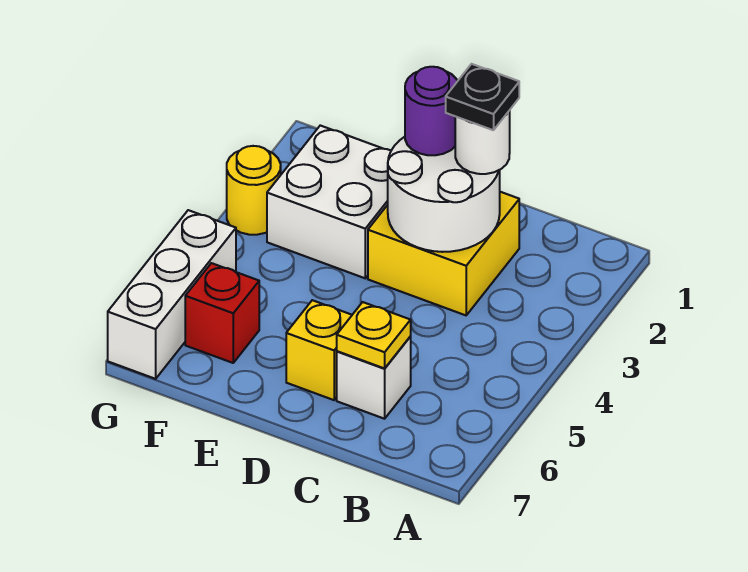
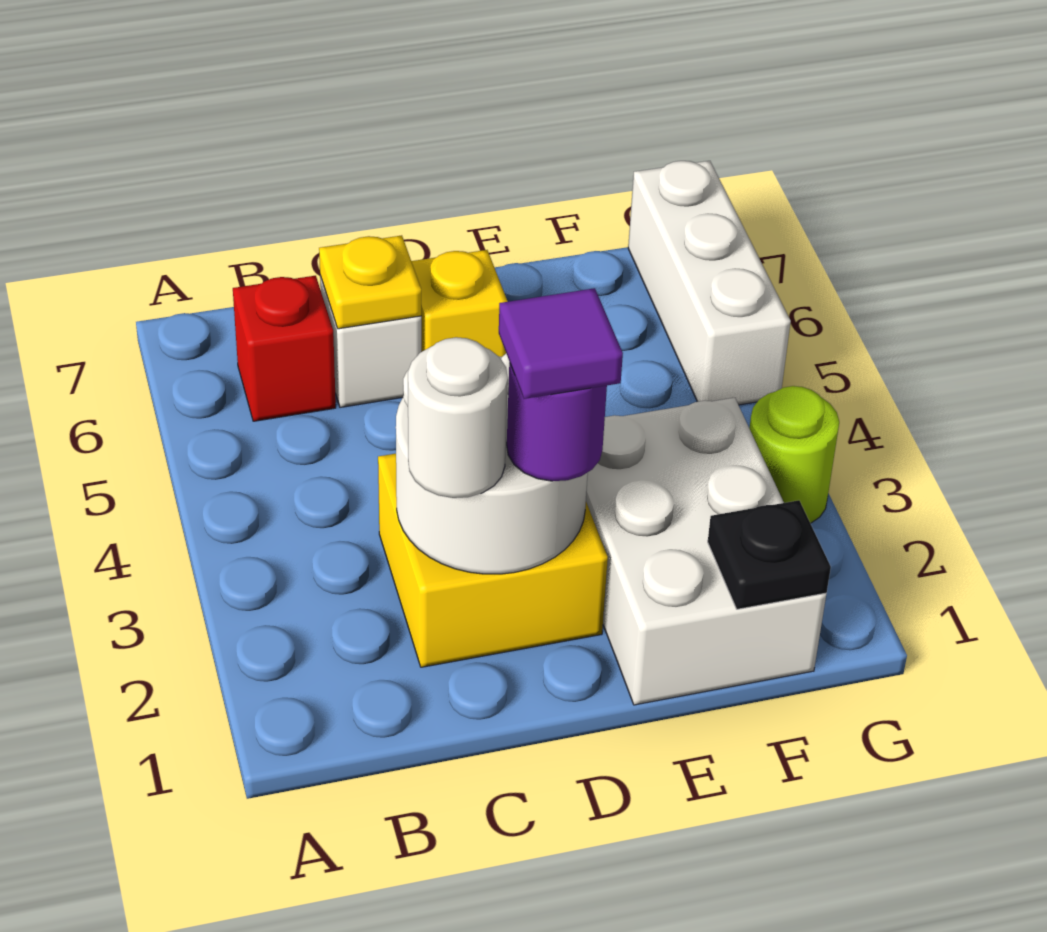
black 1x1 plate [446,64,519,130] -> black 1x1 plate moved to [708,500,831,609]
none -> purple 1x1 tile [499,288,623,399]
white 2x2 brick [267,125,391,278] -> white 2x3 brick [586,398,826,705]
red 1x1 brick [185,263,259,363] -> red 1x1 brick moved to [233,276,336,421]
yellow 1x1 round brick [227,146,281,235] -> lime 1x1 round brick [749,386,839,523]

